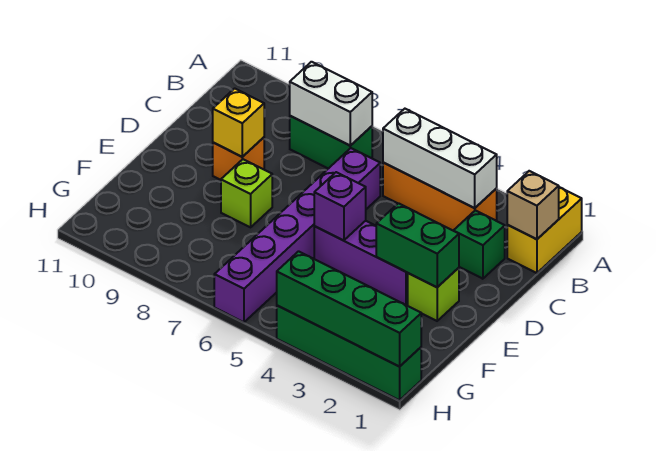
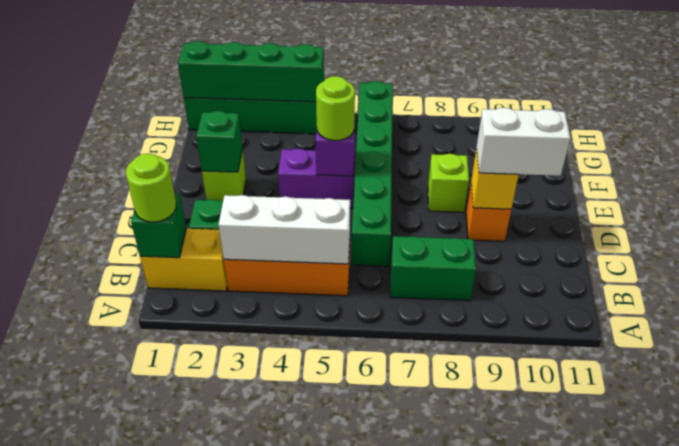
yellow 1x2 brick [507,187,582,273] -> yellow 1x2 brick turned to [140,229,227,291]
tan 1x1 brick [507,171,559,239] -> green 1x1 brick [131,194,186,258]
none -> lime 1x1 round brick [126,153,176,222]
white 1x2 brick [290,62,372,146] -> white 1x2 brick moved to [477,107,570,176]
purple 1x6 brick [214,148,380,322] -> green 1x6 brick [351,81,393,266]
green 1x2 brick [376,203,459,287] -> green 1x1 brick [196,111,243,172]
purple 1x3 brick [314,221,408,305] -> purple 1x2 brick [278,149,354,208]
none -> lime 1x1 round brick [316,76,355,141]

